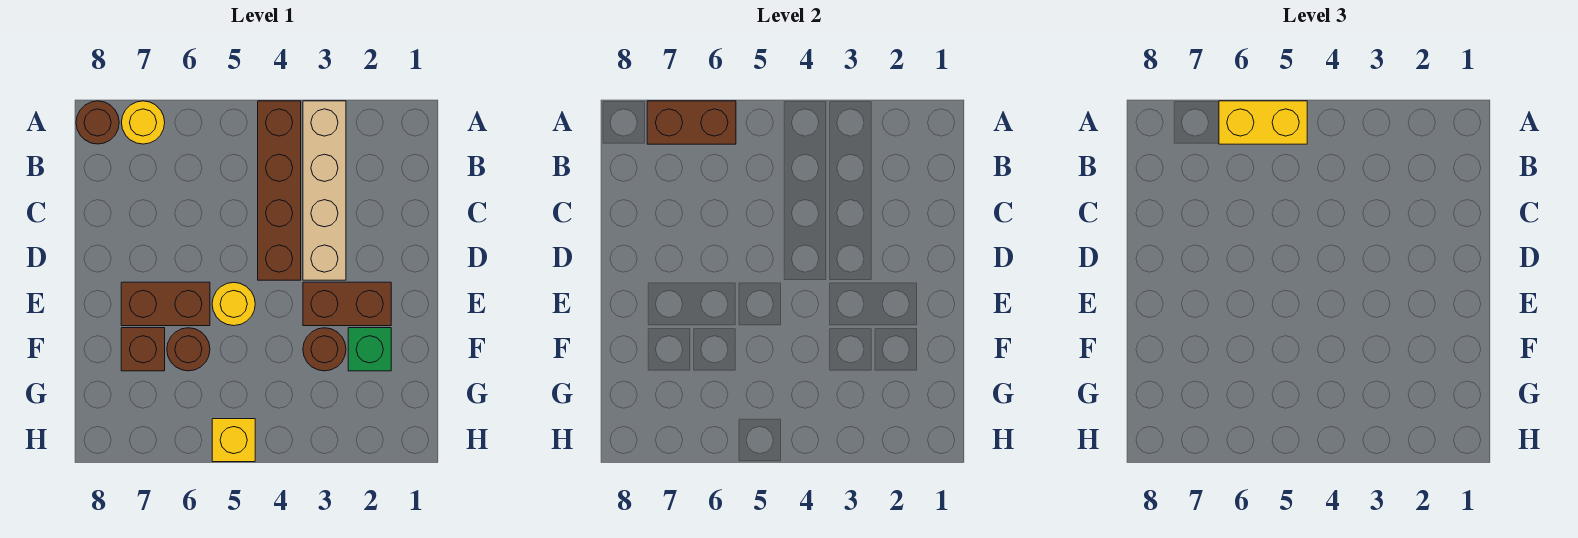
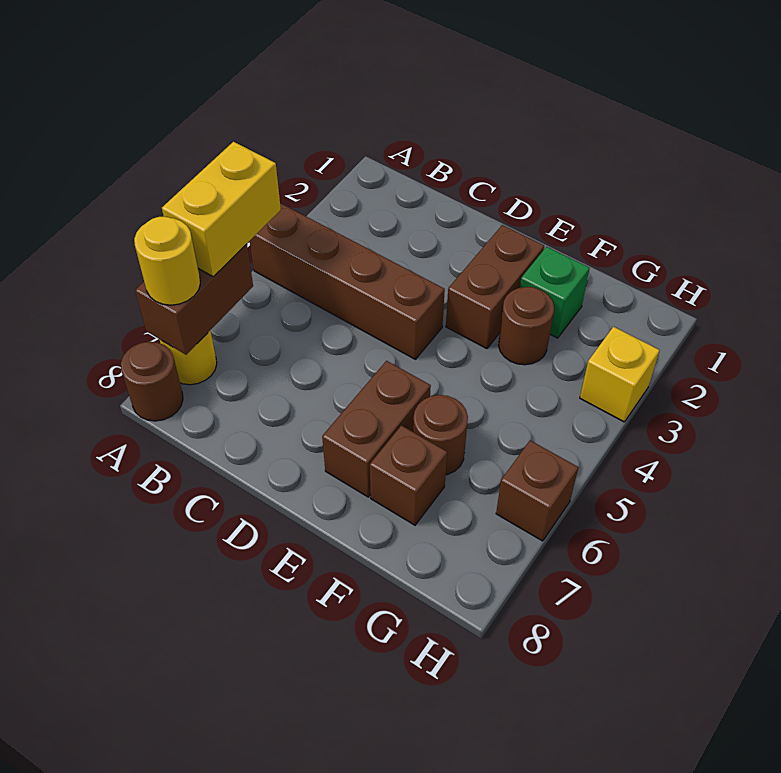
tan 1x4 brick [303,101,346,280] -> none
yellow 1x1 round brick [212,282,255,326] -> yellow 1x1 round brick moved to [134,217,200,305]
yellow 1x1 brick [212,419,255,462] -> yellow 1x1 brick moved to [580,327,660,422]
none -> brown 1x1 brick [496,440,578,541]

